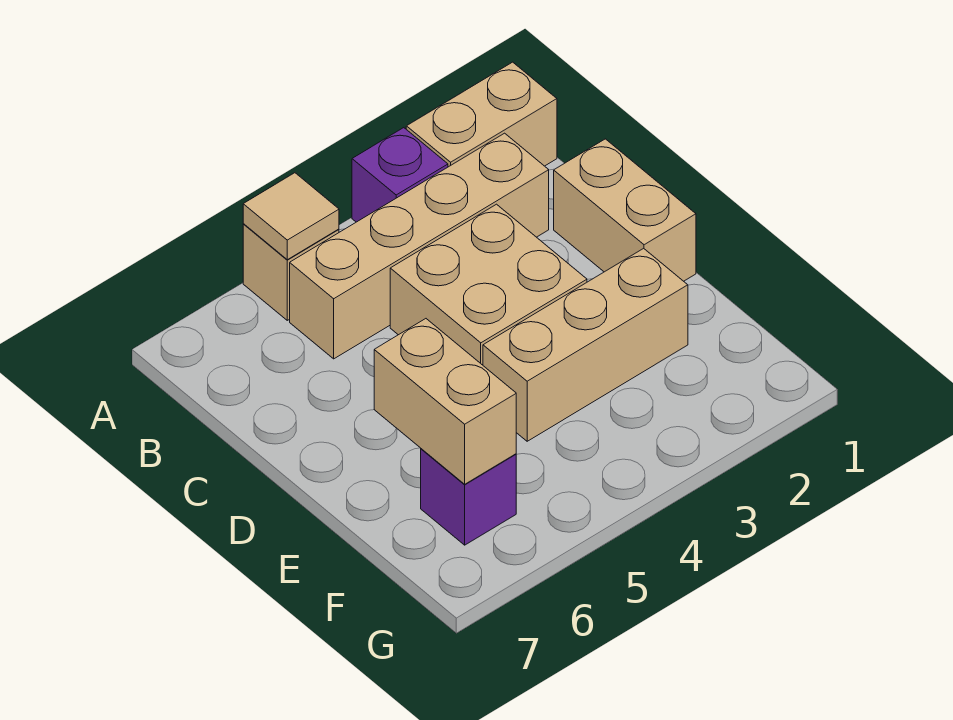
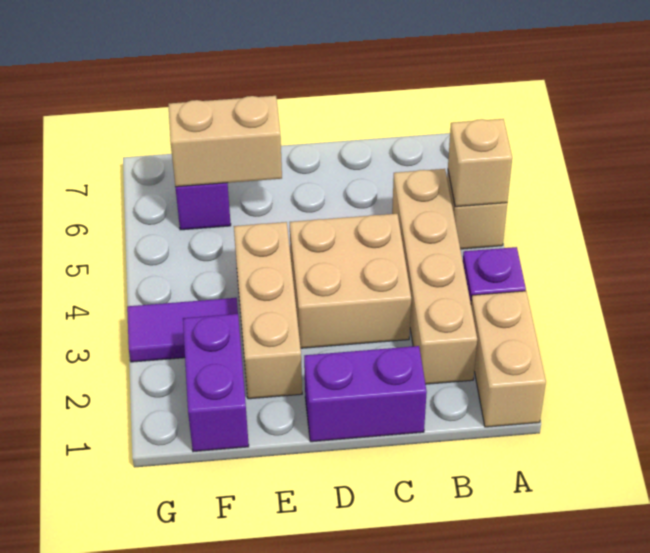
tan 1x1 tile [243,173,339,260] -> tan 1x1 brick [448,119,512,207]
tan 1x2 brick [554,139,696,281] -> purple 1x2 brick [304,346,427,442]
none -> purple 1x2 brick [183,314,249,452]
none -> purple 1x2 tile [127,298,238,362]

